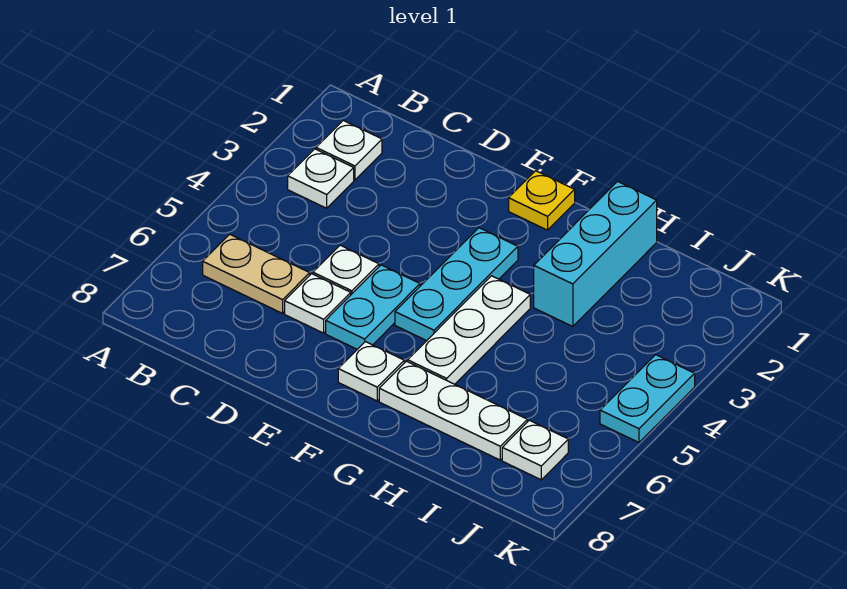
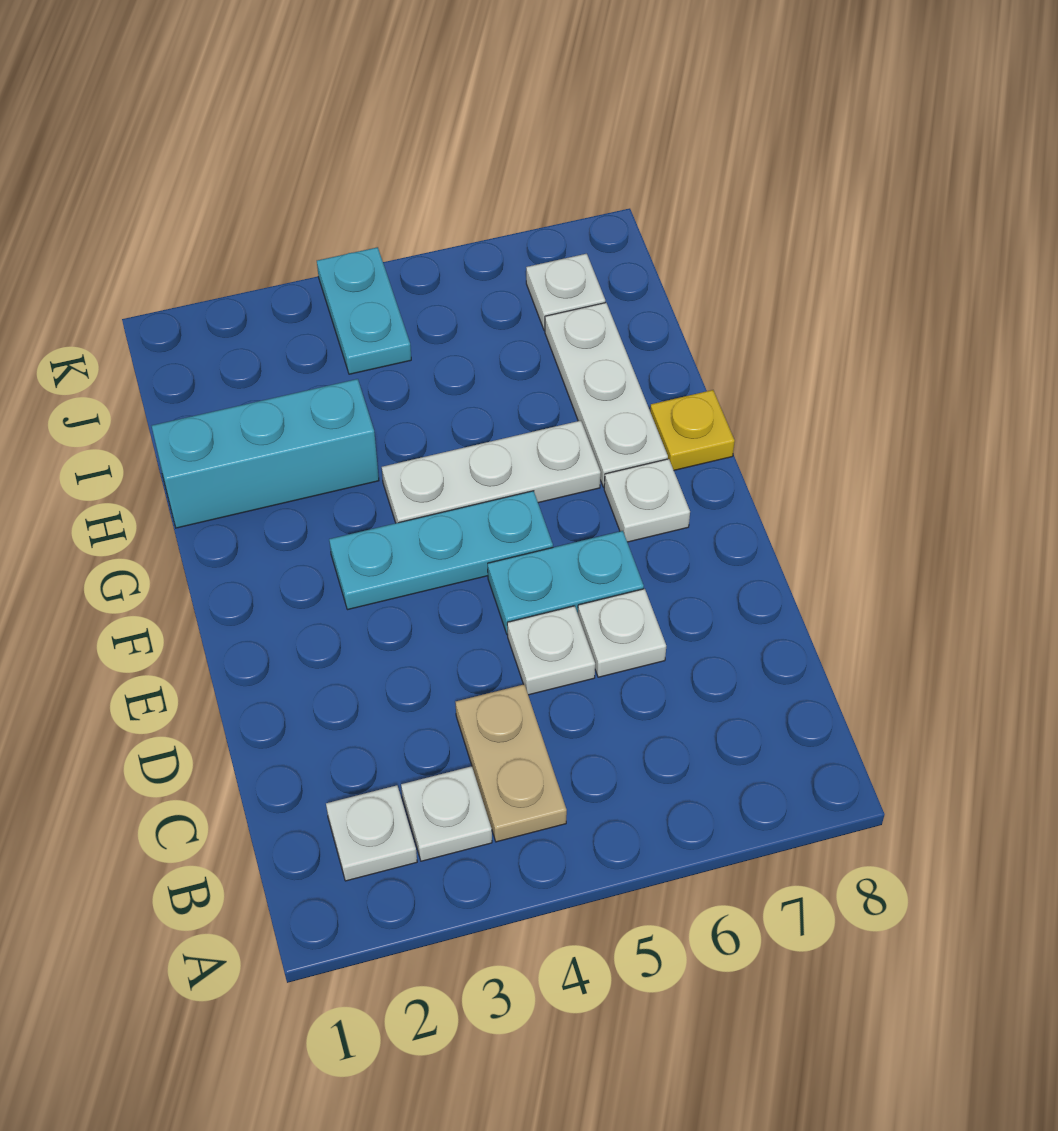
tan 1x2 plate [203,234,310,313] -> tan 1x2 plate moved to [456,684,567,842]
yellow 1x1 plate [509,171,575,230] -> yellow 1x1 plate moved to [650,390,735,470]
cyan 1x2 plate [600,355,695,442] -> cyan 1x2 plate turned to [317,247,411,374]

